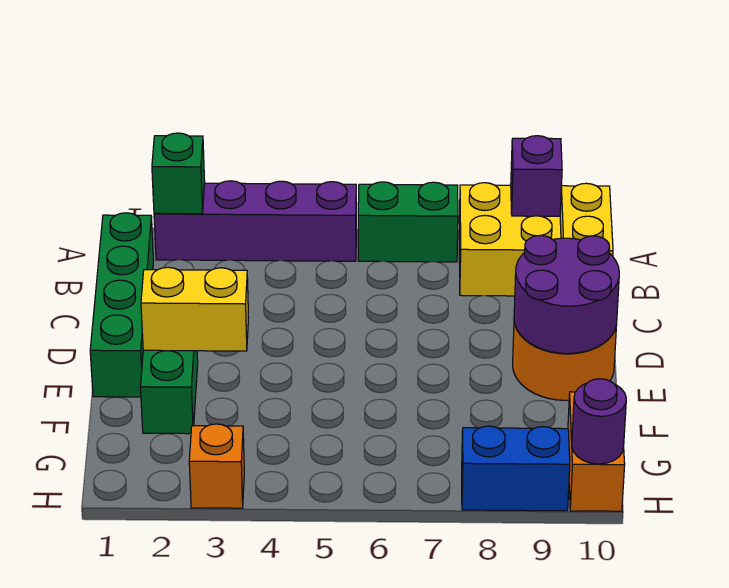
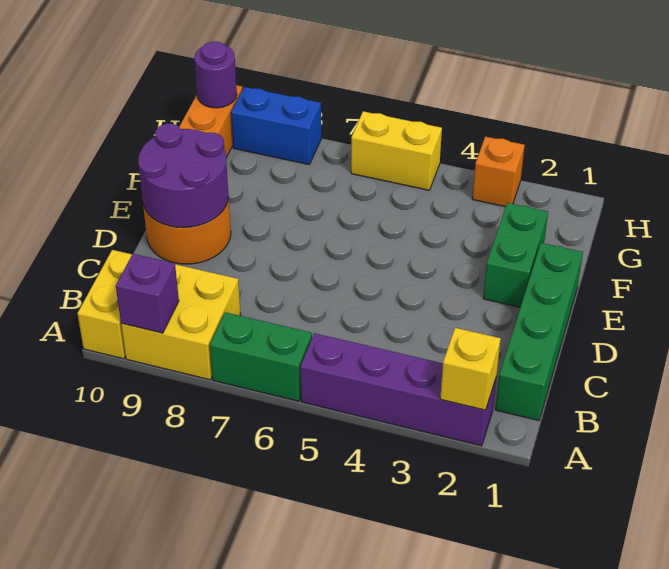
green 1x1 brick [152,133,205,214] -> yellow 1x1 brick [440,328,501,410]
yellow 1x2 brick [141,267,249,351] -> yellow 1x2 brick moved to [351,111,442,190]

